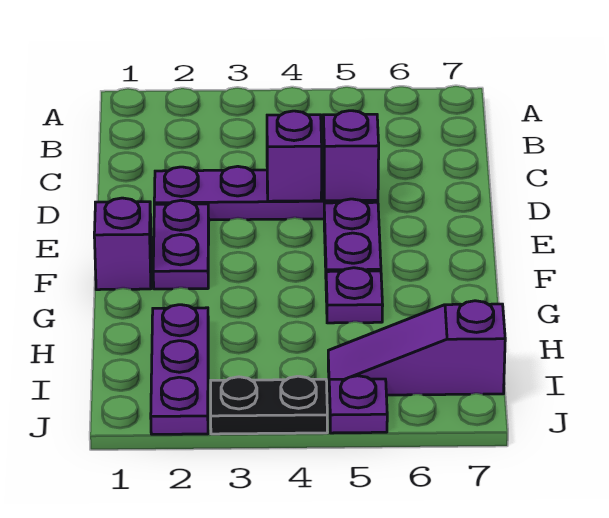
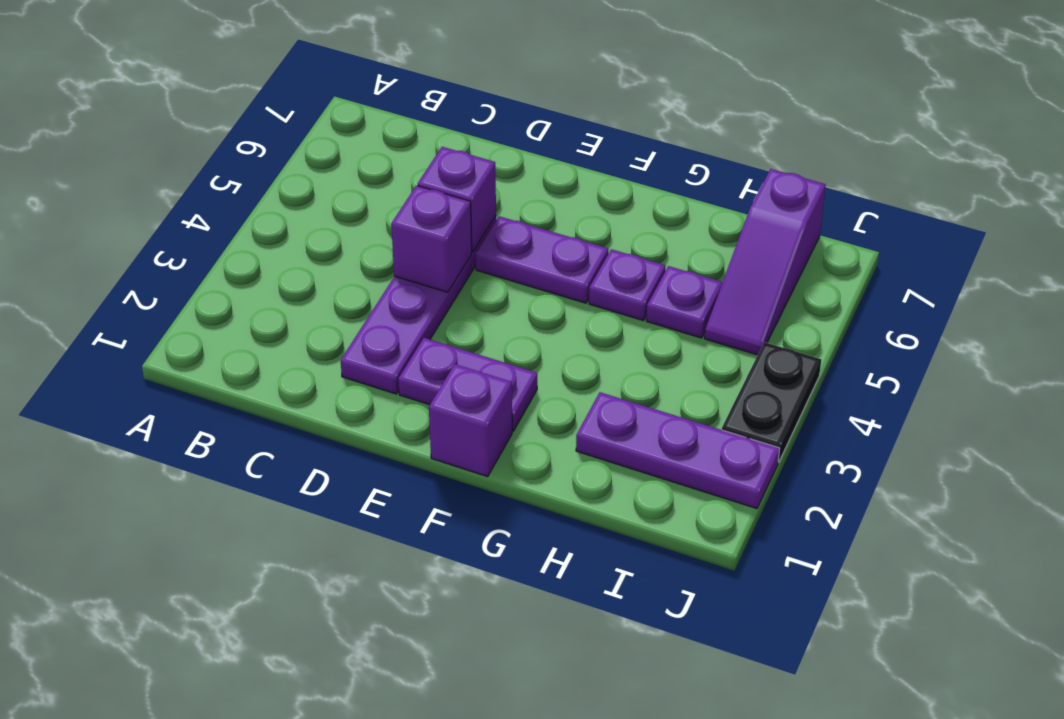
purple 1x1 plate [329,376,387,433] -> purple 1x1 plate moved to [646,266,723,338]

